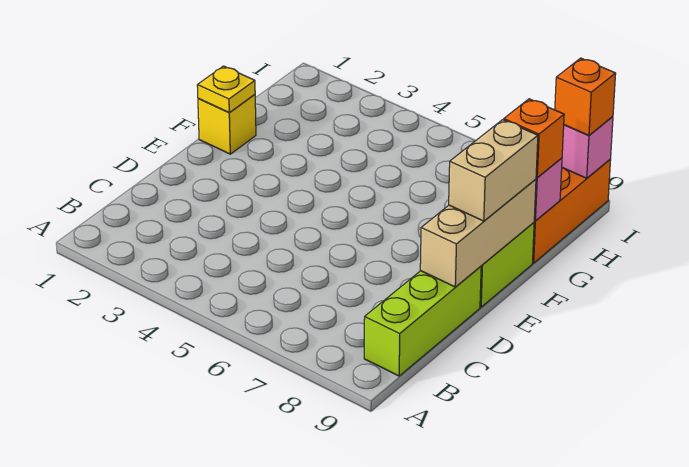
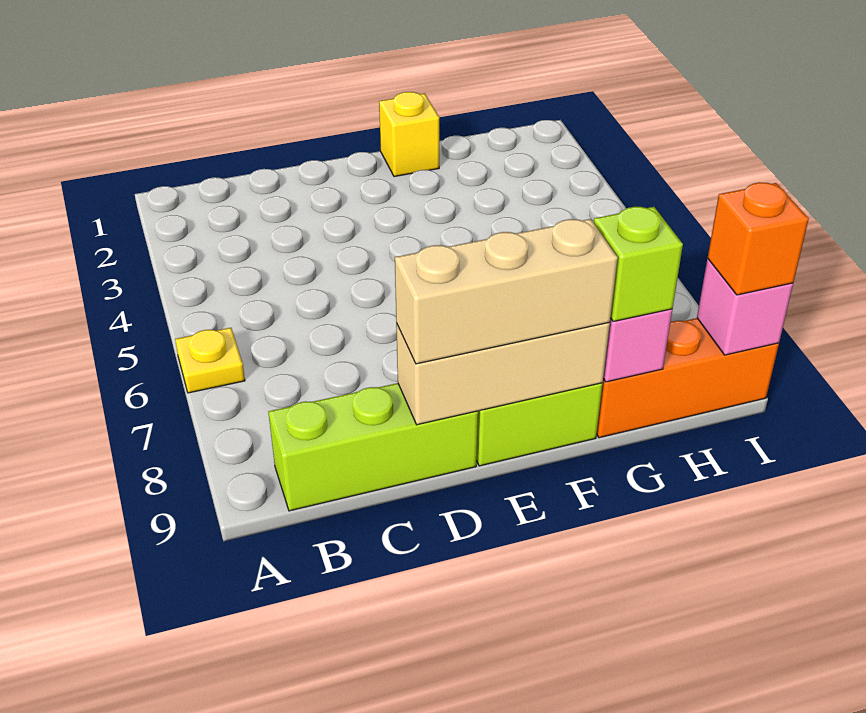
tan 1x2 brick [449,120,538,221] -> tan 1x3 brick [395,219,618,364]
yellow 1x1 plate [197,66,255,113] -> yellow 1x1 plate moved to [175,328,245,393]
orange 1x1 brick [504,99,564,178] -> lime 1x1 brick [594,207,683,322]

